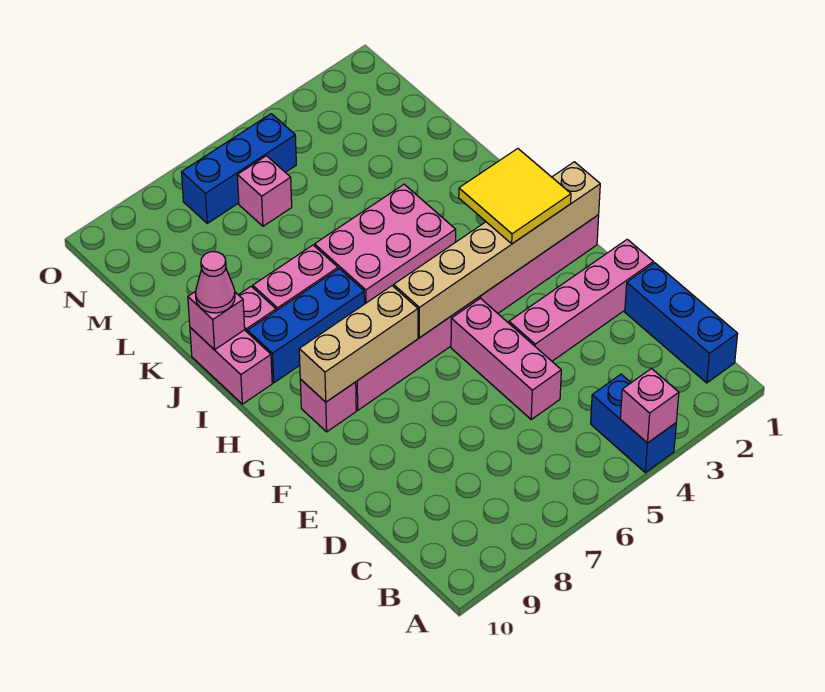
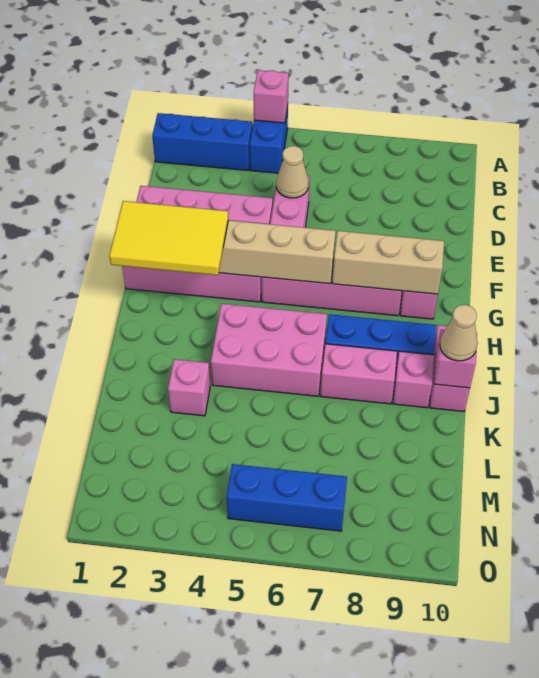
blue 1x3 brick [625,263,738,383] -> blue 1x3 brick turned to [152,113,252,170]
none -> tan 1x1 cone [276,146,308,198]
yellow 2x2 tile [459,149,571,244] -> yellow 2x3 tile [109,201,228,275]
pink 1x1 cone [196,252,235,313] -> tan 1x1 cone [440,305,478,361]
pink 1x1 brick [237,156,292,226] -> pink 1x1 brick moved to [168,359,210,416]

